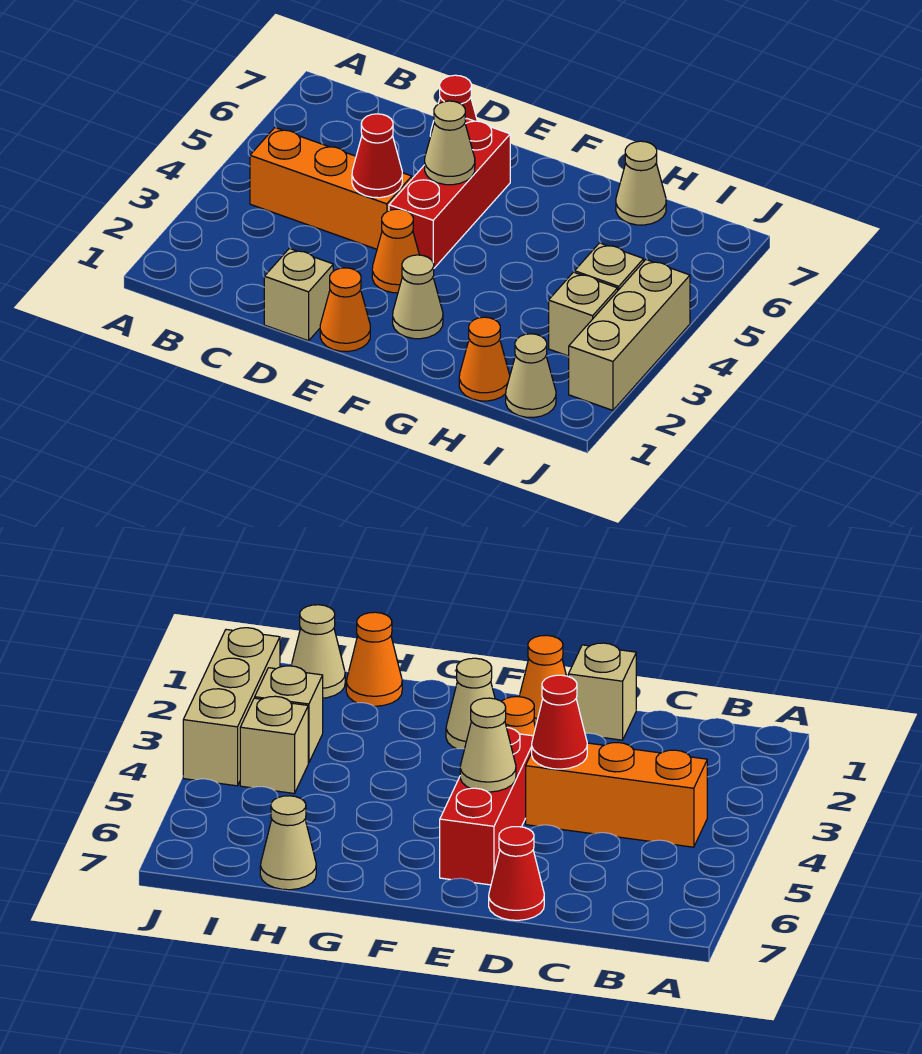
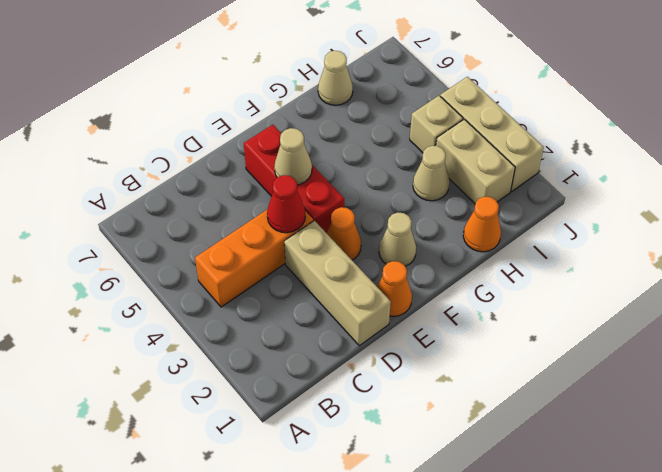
tan 1x1 brick [264,248,333,341] -> tan 1x3 brick [284,221,391,346]
red 1x1 cone [430,75,477,136] -> none
tan 1x1 cone [506,334,556,418] -> tan 1x1 cone moved to [413,146,449,201]
tan 1x1 brick [549,272,618,356] -> tan 1x2 brick [436,119,515,203]

